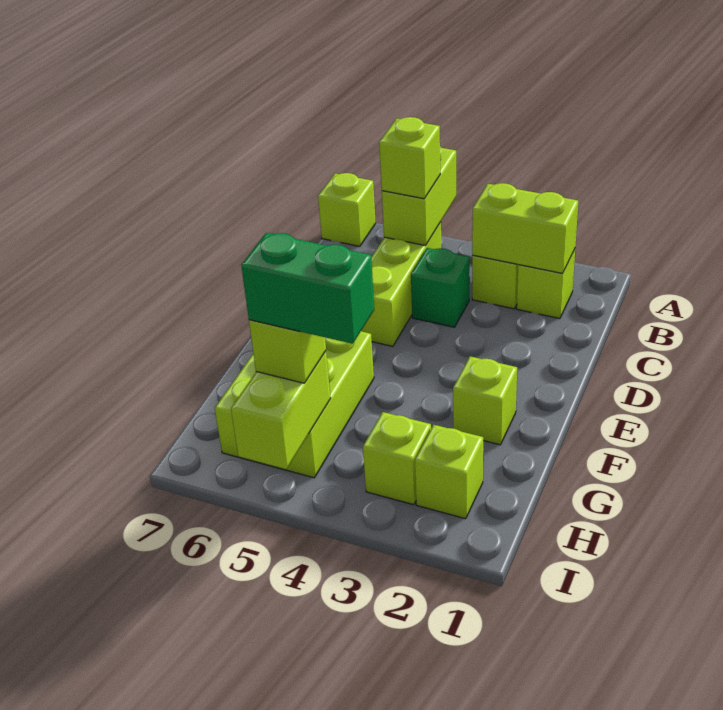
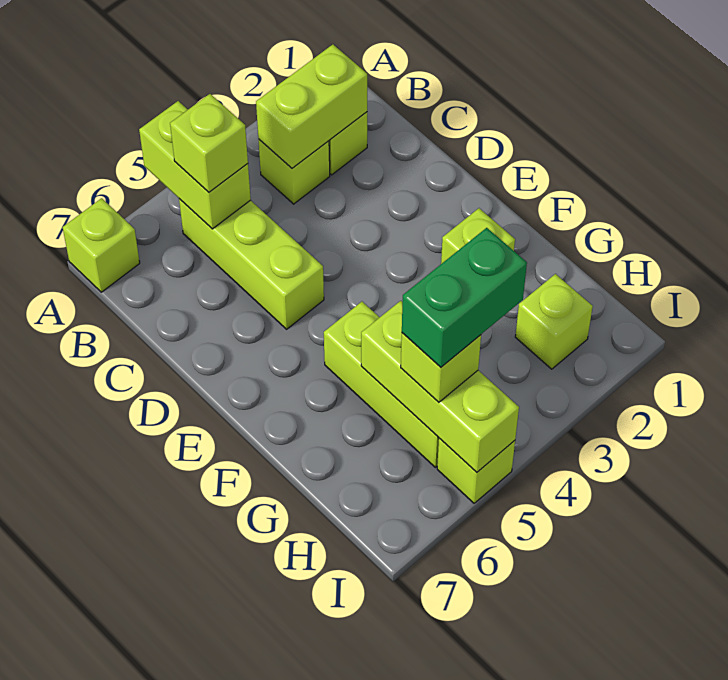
green 1x1 brick [411,248,469,327] -> none
lime 2x3 brick [215,331,374,478] -> lime 1x3 brick [324,302,439,467]
lime 1x1 brick [363,412,431,505] -> lime 1x1 brick moved to [437,438,515,503]
lime 1x2 brick [231,351,331,469] -> lime 1x3 brick [361,301,519,472]

